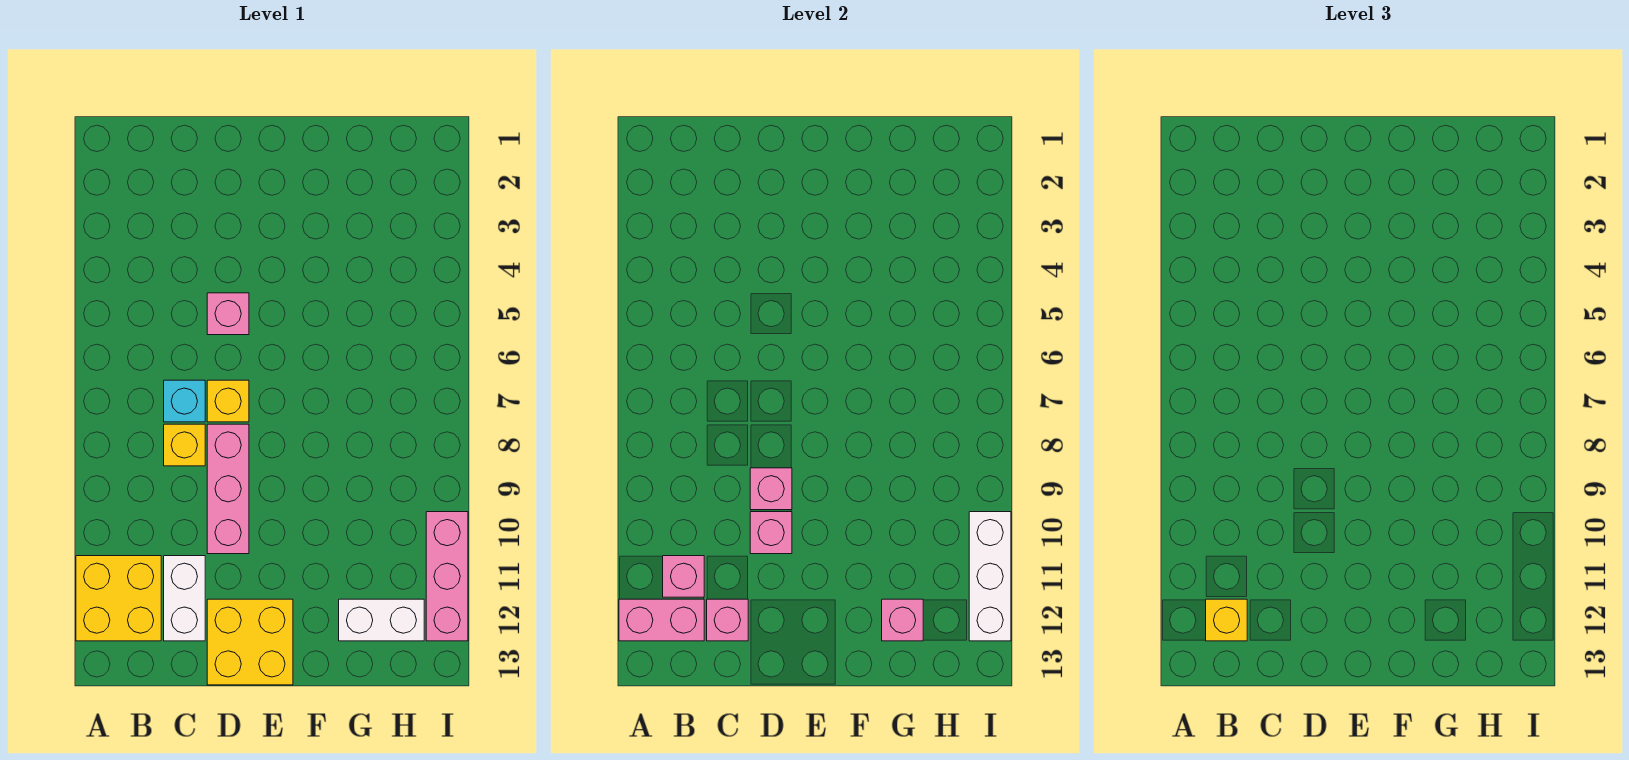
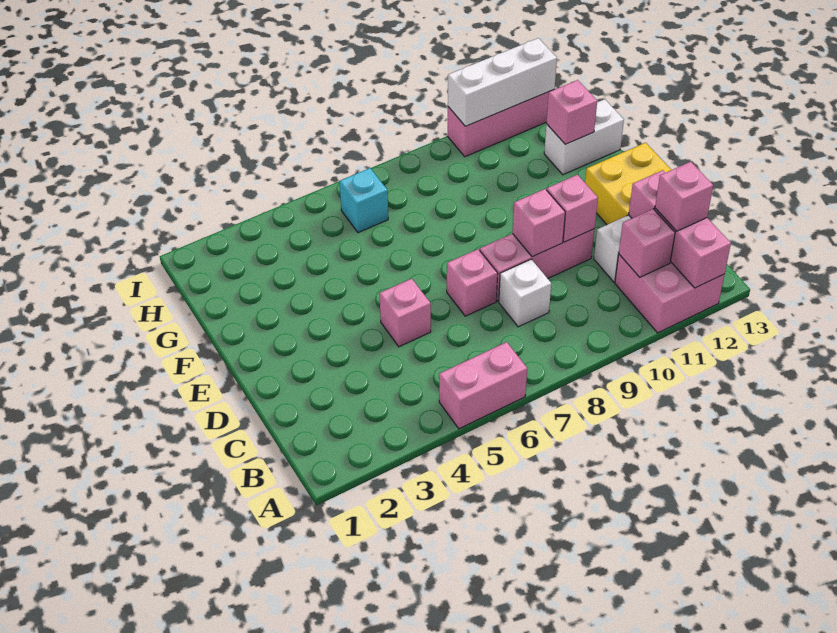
none -> pink 1x2 brick [439,342,527,429]
yellow 2x2 brick [76,556,161,641] -> pink 2x2 brick [615,255,724,333]
yellow 1x1 brick [1206,599,1247,641] -> pink 1x1 brick [655,162,713,231]
cyan 1x1 brick [164,380,205,422] -> cyan 1x1 brick moved to [339,168,388,233]
yellow 1x1 brick [164,424,205,466] -> white 1x1 brick [499,259,551,327]
yellow 1x1 brick [207,380,249,422] -> pink 1x1 brick [447,249,498,316]
white 1x2 brick [339,599,424,641] -> white 1x2 brick turned to [544,99,624,175]

